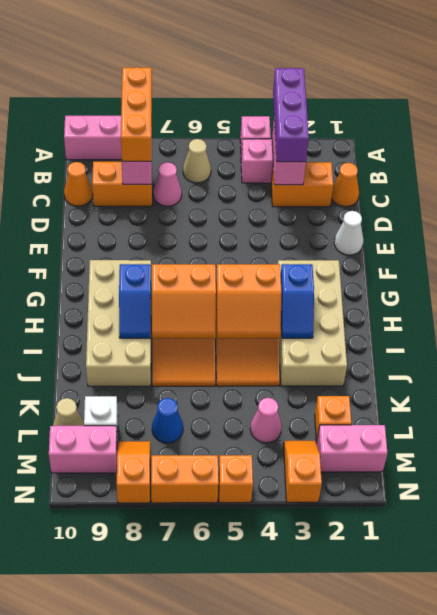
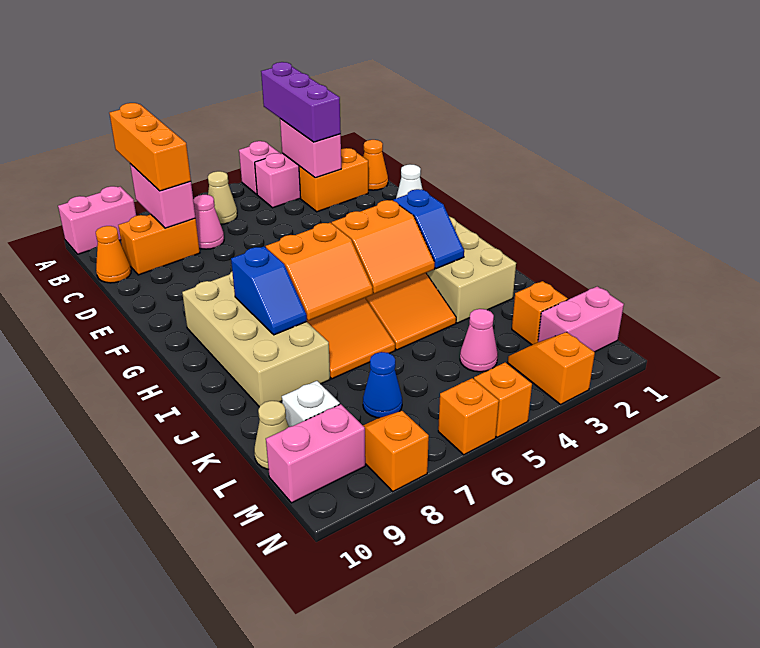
orange 1x2 brick [151,455,219,503] -> orange 1x1 brick [438,378,499,455]

